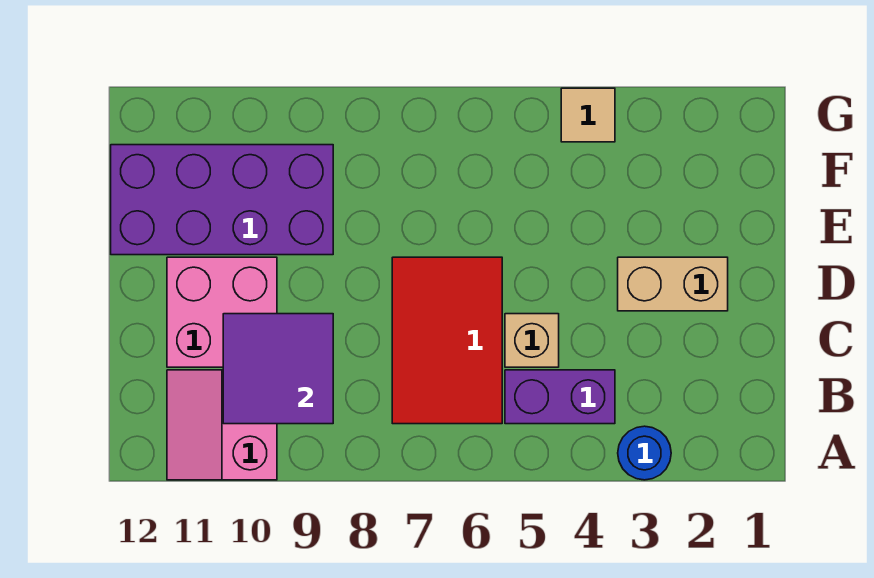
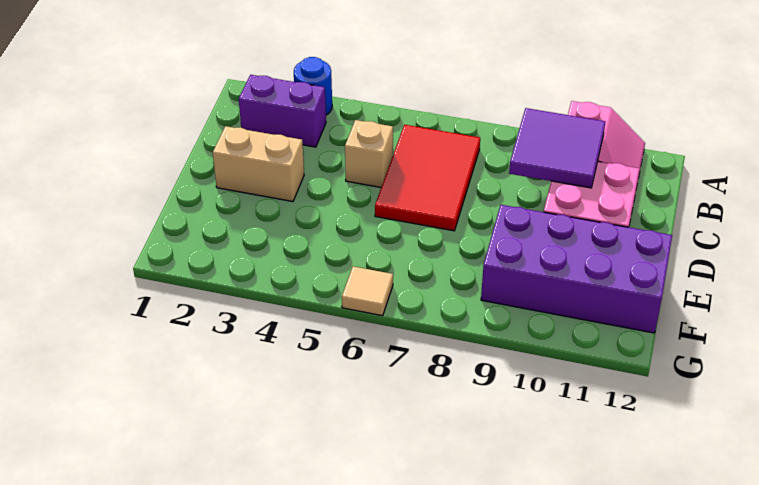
purple 1x2 brick [505,370,615,424] -> purple 1x2 brick moved to [239,75,326,147]
tan 1x1 tile [561,88,615,142] -> tan 1x1 tile moved to [342,266,393,316]

